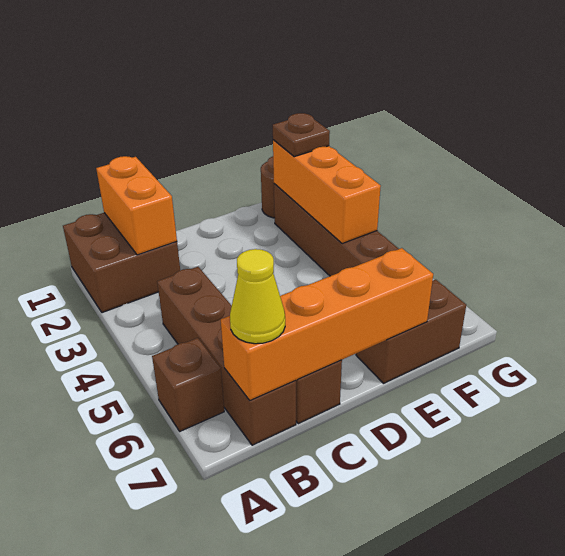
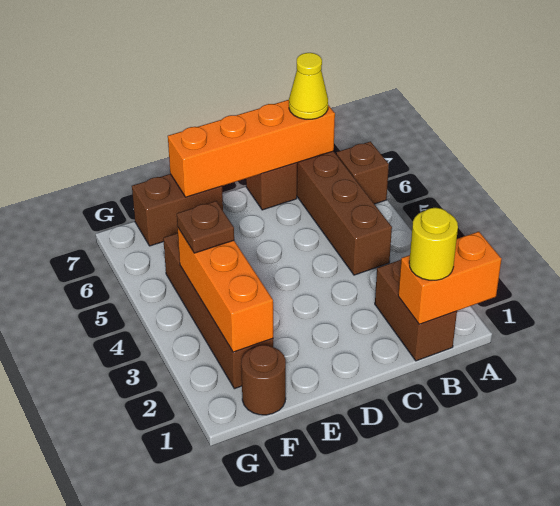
brown 2x2 brick [63,213,180,313] -> brown 1x2 brick [375,260,457,361]
orange 1x2 brick [96,156,177,255] -> orange 1x2 brick turned to [398,232,501,324]
none -> yellow 1x1 round brick [409,208,458,280]
brown 1x1 plate [273,113,330,157] -> brown 1x1 plate moved to [177,201,234,253]

